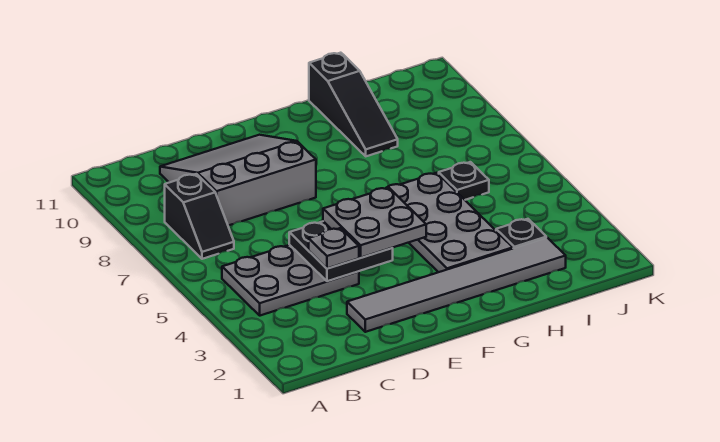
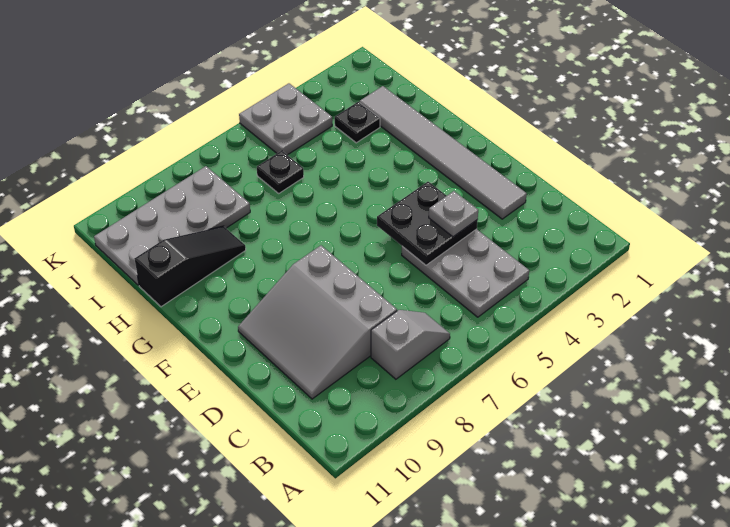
black 1x2 slope [165,174,234,259] -> grey 1x2 slope [371,310,450,379]
grey 2x2 plate [323,188,426,258] -> grey 2x2 plate moved to [239,83,332,155]
grey 2x4 plate [387,173,513,272] -> grey 2x4 plate moved to [94,166,250,285]

